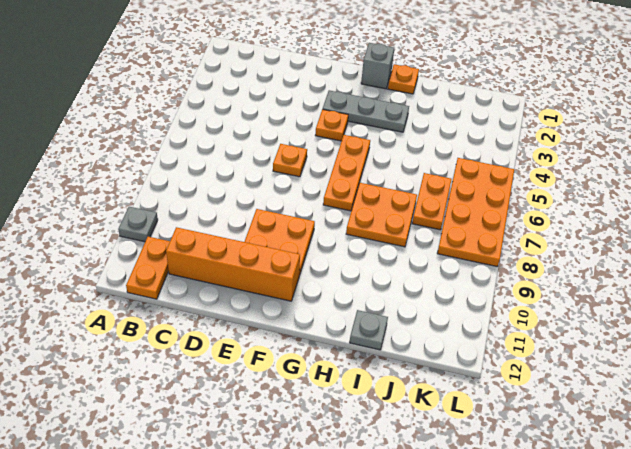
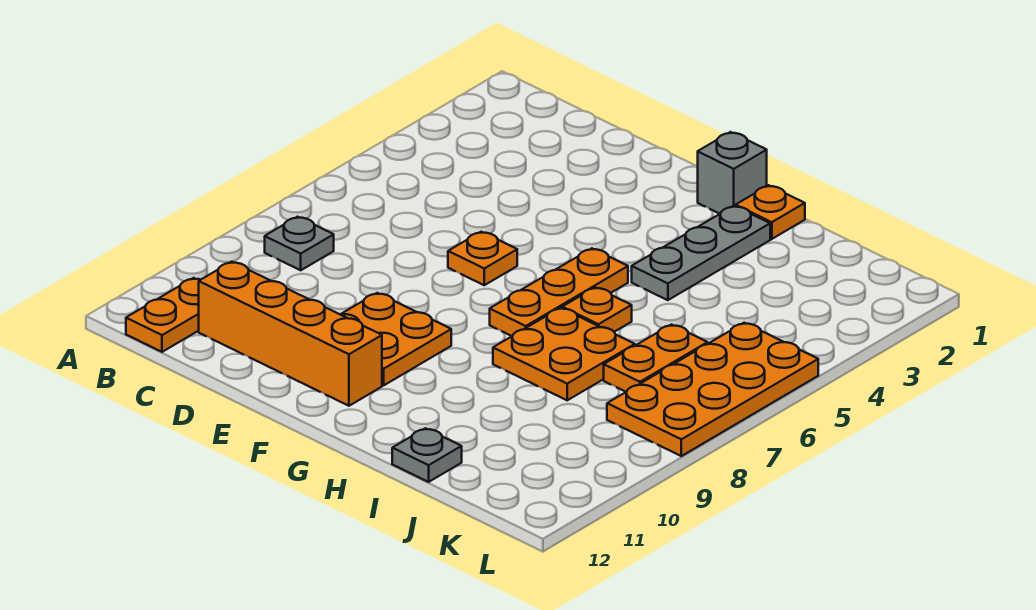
grey 1x1 plate [118,207,158,242] -> grey 1x1 plate moved to [265,217,334,270]
grey 1x3 plate [323,90,409,132] -> grey 1x3 plate turned to [632,206,770,300]
orange 1x1 plate [315,109,348,141] -> orange 1x1 plate moved to [562,287,632,332]

